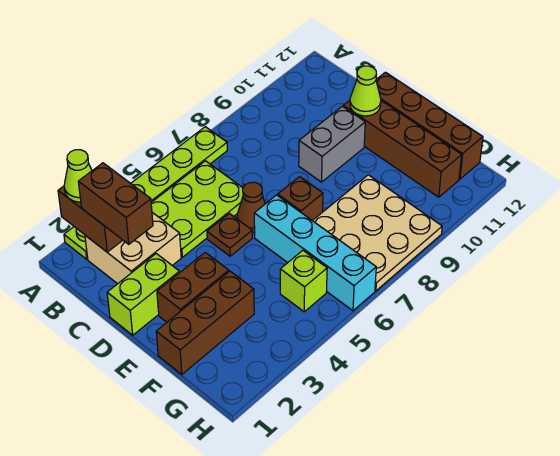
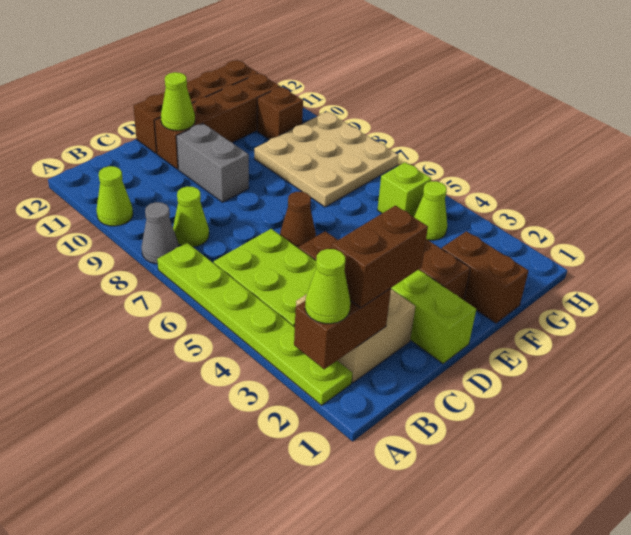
none -> grey 1x1 cone [142,202,179,264]
none -> lime 1x1 cone [96,166,133,226]
none -> lime 1x1 cone [173,186,209,247]
cyan 1x4 brick [254,195,376,311] -> none
brown 1x1 brick [278,177,323,221] -> brown 1x1 brick moved to [257,87,303,140]
brown 1x3 brick [156,271,254,375] -> brown 1x2 brick [442,231,529,323]
none -> lime 1x1 cone [414,181,447,240]

